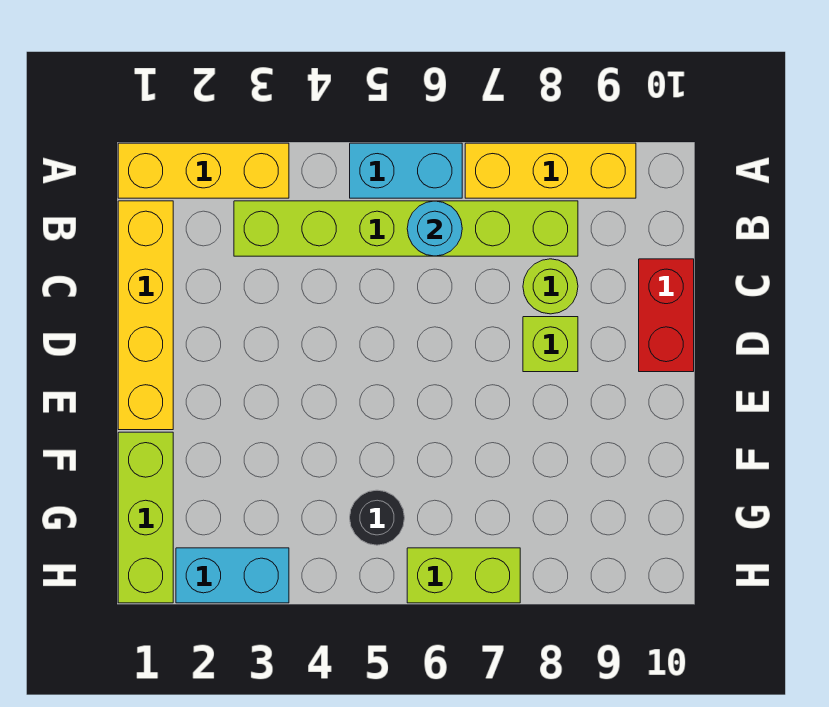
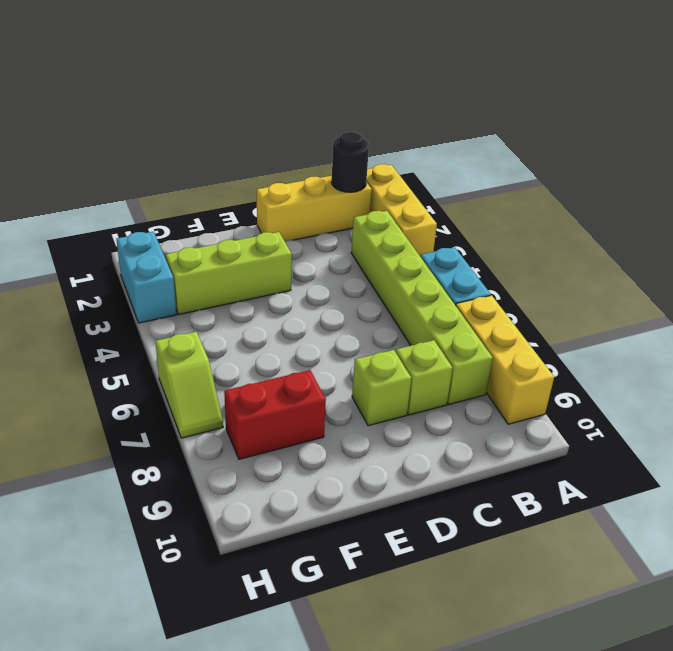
yellow 1x4 brick [118,201,173,430] -> yellow 1x3 brick [257,176,372,241]
cyan 1x1 round brick [407,201,462,256] -> none
lime 1x1 round brick [523,259,578,314] -> lime 1x1 brick [396,340,453,415]
red 1x2 brick [639,259,694,372] -> red 1x2 brick moved to [224,370,326,459]
lime 1x3 brick [118,432,173,603] -> lime 1x3 brick moved to [166,232,292,314]
black 1x1 round brick [350,490,405,545] -> black 1x1 round brick moved to [331,132,369,192]
lime 1x2 brick [407,548,520,603] -> lime 1x2 slope [155,332,223,438]

